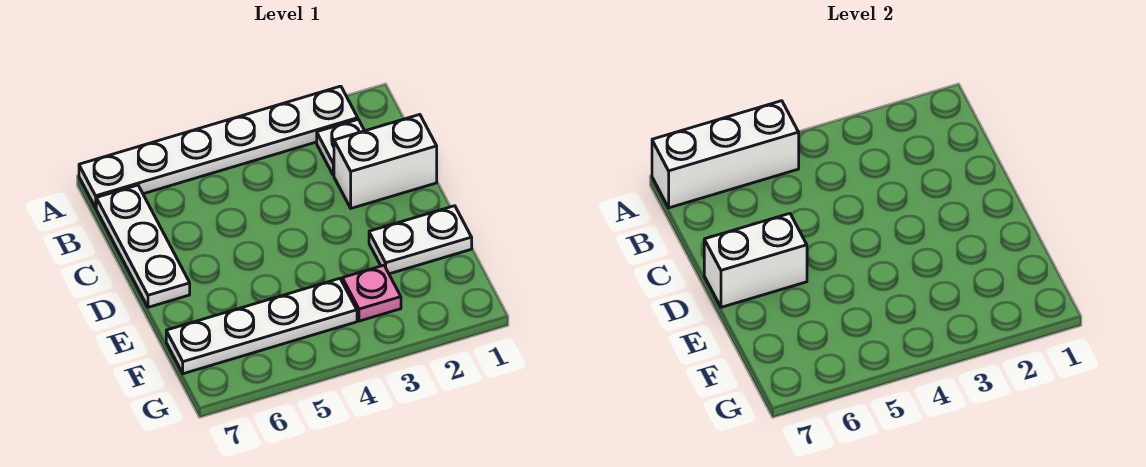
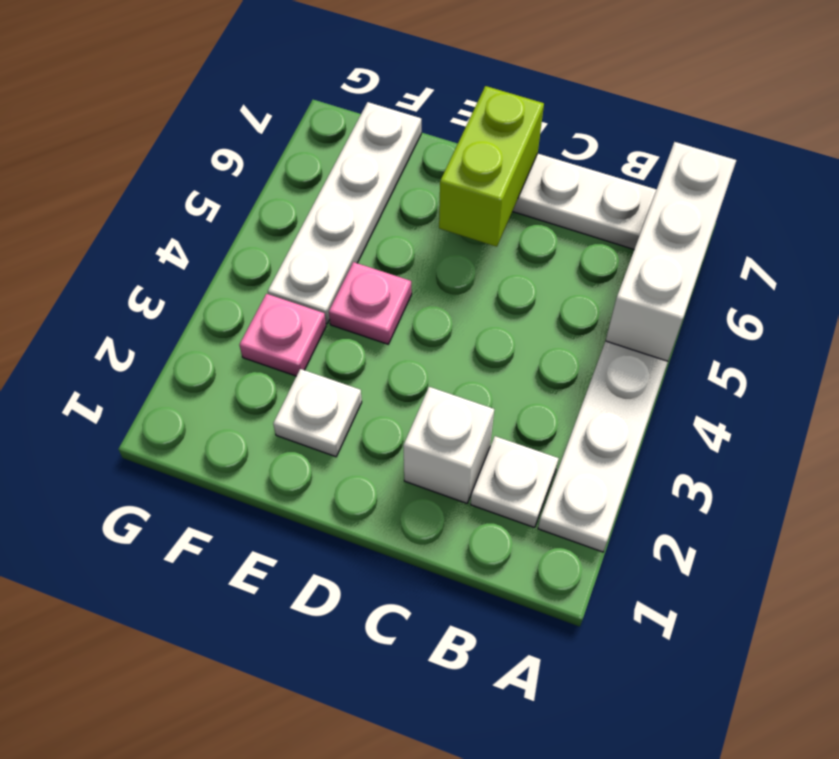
white 1x2 brick [334,115,437,208] -> white 1x1 brick [403,387,494,503]
white 1x2 brick [704,214,807,307] -> lime 1x2 brick [439,86,544,247]
white 1x2 plate [369,206,472,274] -> white 1x1 plate [273,369,362,457]
none -> pink 1x1 plate [329,262,412,344]

